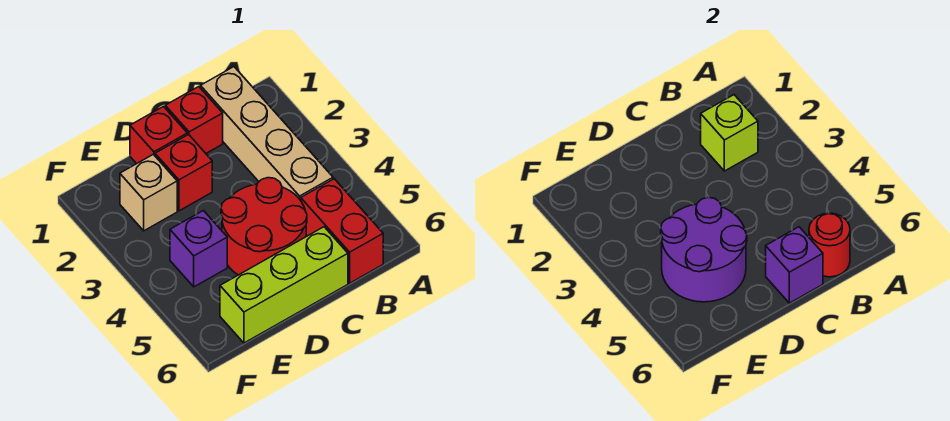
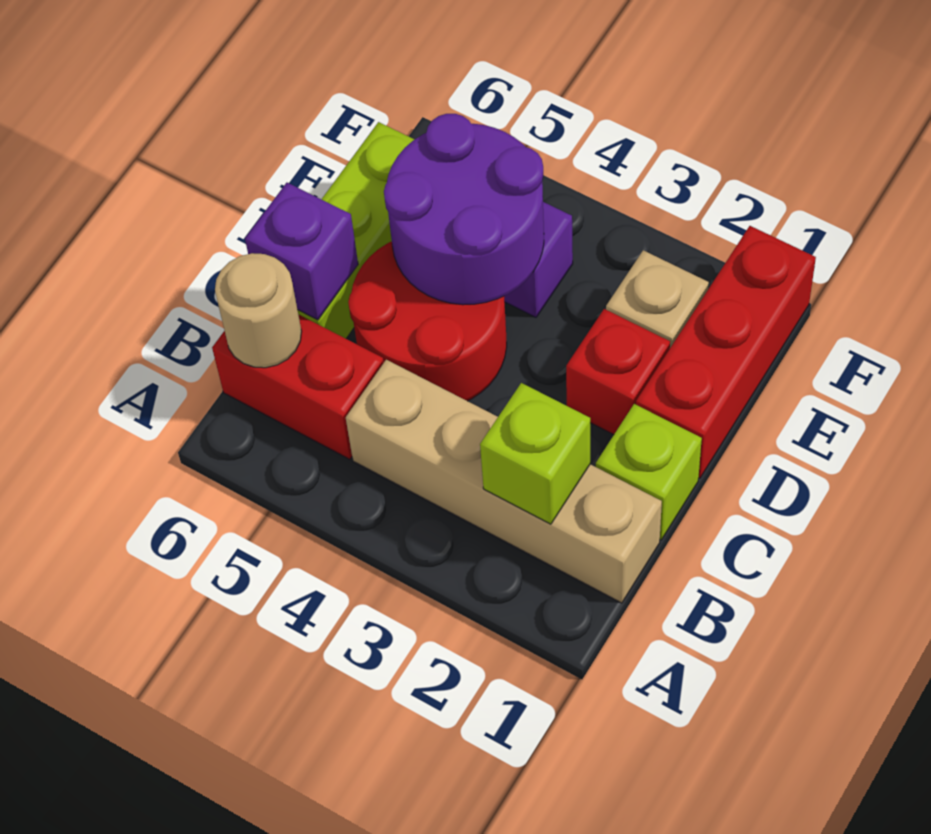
red 1x1 round brick [809,213,850,277] -> tan 1x1 round brick [215,253,302,368]
red 1x1 brick [165,87,223,153] -> lime 1x1 brick [596,404,702,540]
red 1x1 brick [130,107,187,164] -> red 1x3 brick [636,226,816,478]

